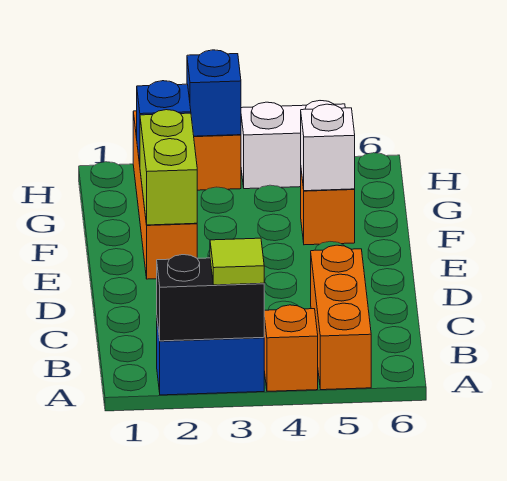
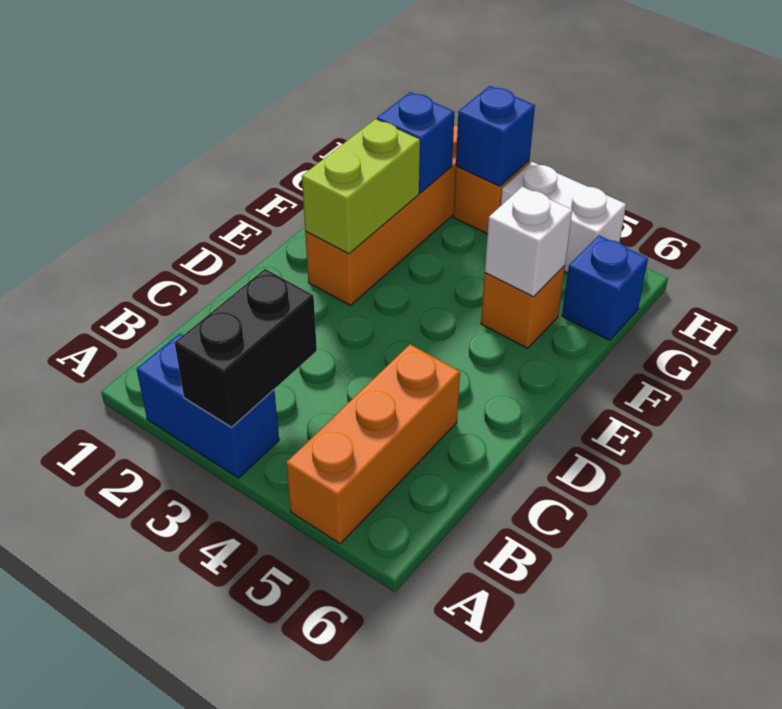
black 1x2 brick [157,255,264,341] -> black 1x2 brick turned to [175,269,317,427]
lime 1x1 tile [210,238,264,285] -> none
orange 1x1 brick [264,305,318,391] -> none
none -> blue 1x1 brick [562,235,648,340]

